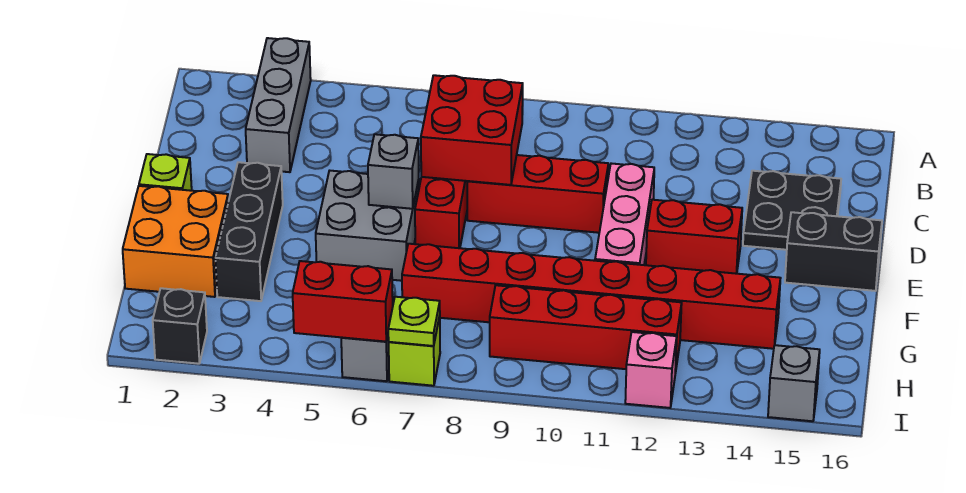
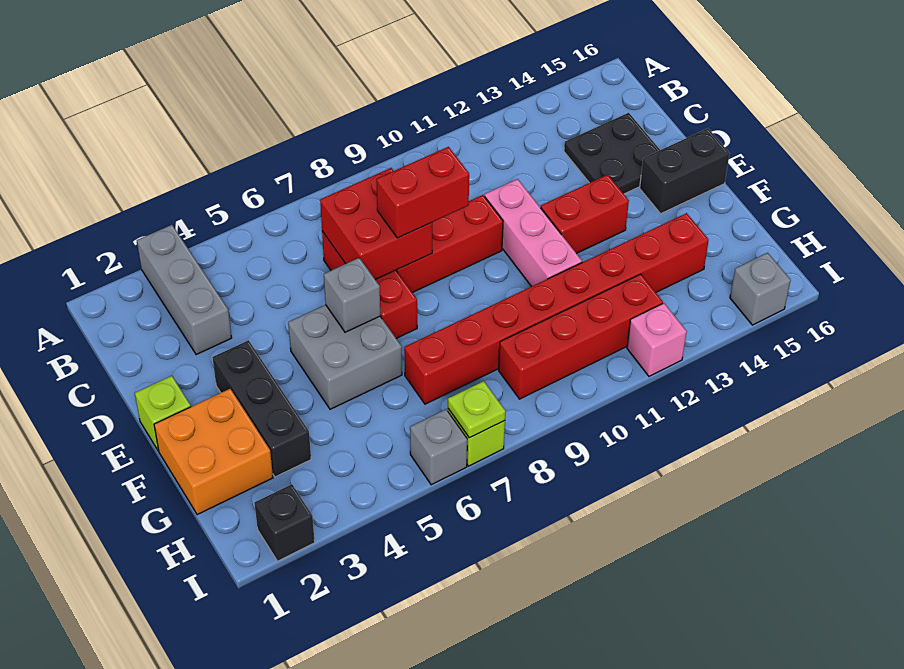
red 1x2 brick [293,261,393,342] -> red 1x2 brick moved to [376,147,469,238]

